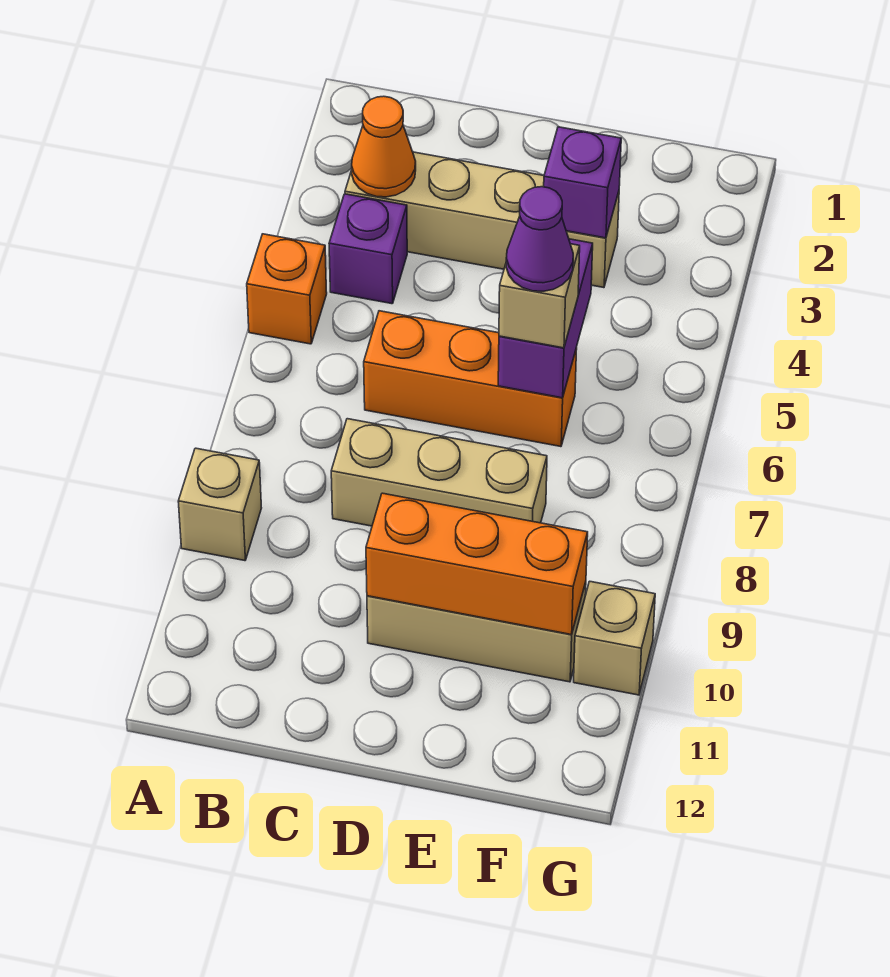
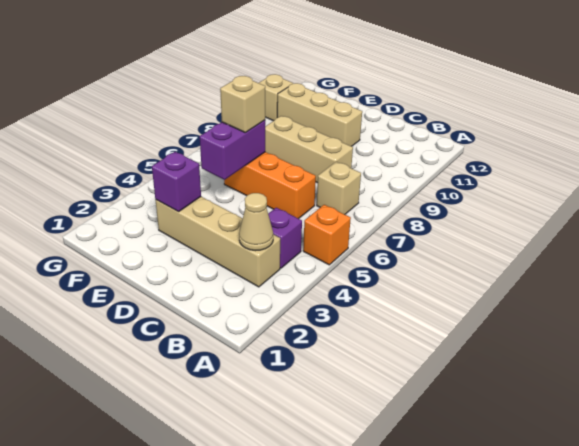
tan 1x1 brick [178,448,261,561] -> tan 1x1 brick moved to [317,162,361,214]
orange 1x1 cone [352,96,416,197] -> tan 1x1 cone [239,193,273,251]
orange 1x3 brick [366,493,588,635] -> none
purple 1x1 cone [506,187,573,291] -> none

